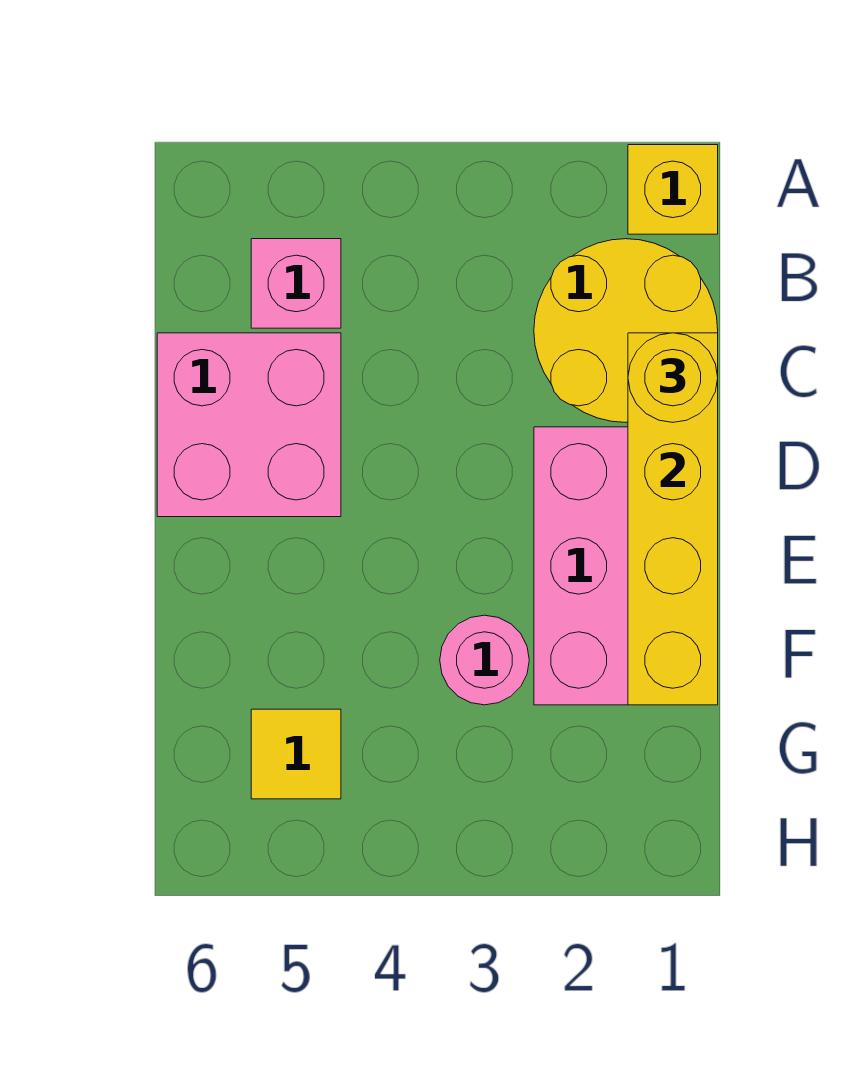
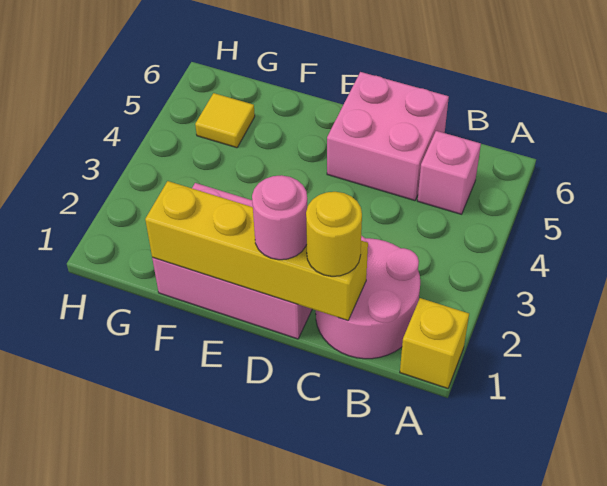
yellow 2x2 round brick [534,239,718,423] -> pink 2x2 round brick [316,236,420,359]
pink 1x1 round brick [440,615,529,705] -> pink 1x1 round brick moved to [252,175,307,260]

